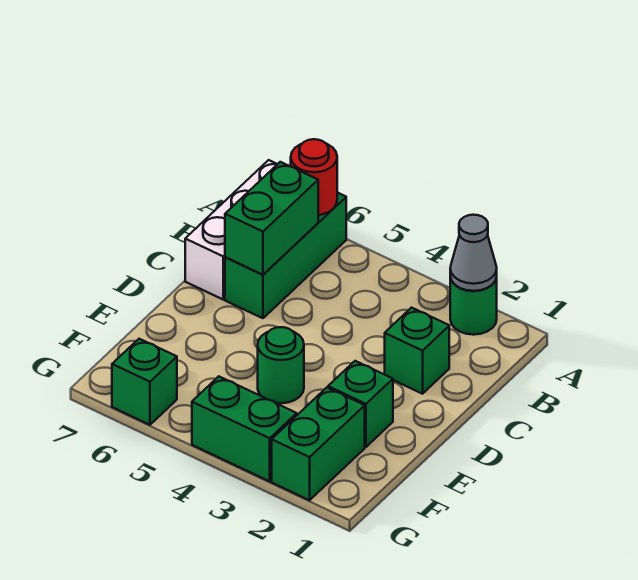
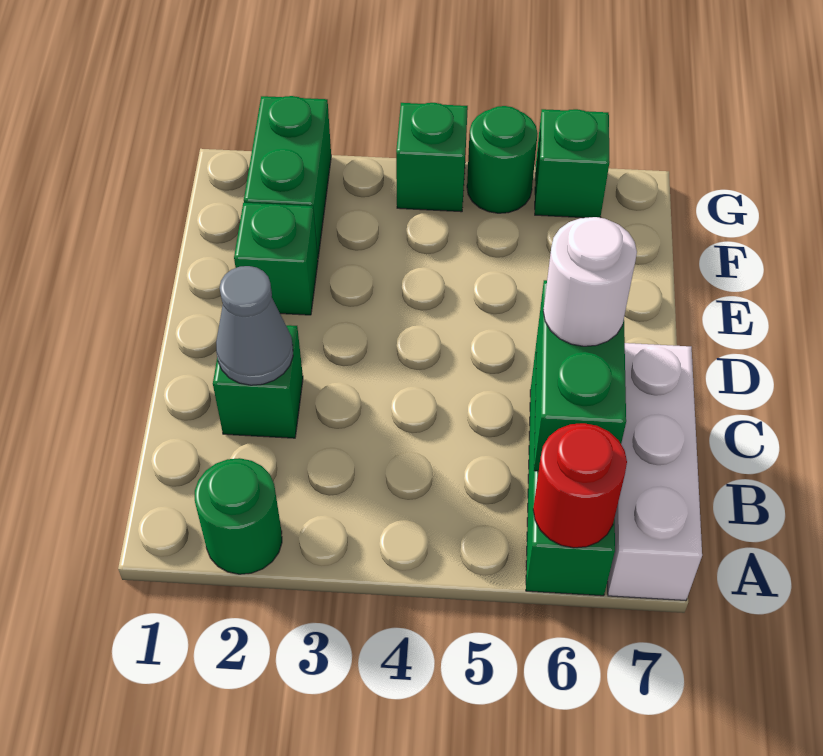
grey 1x1 cone [450,215,497,291] -> grey 1x1 cone moved to [216,266,293,385]
none -> white 1x1 round brick [543,217,637,346]
green 1x1 round brick [258,327,304,403] -> green 1x1 round brick moved to [467,106,538,213]
green 1x2 brick [192,376,297,481] -> green 1x1 brick [396,103,468,212]

